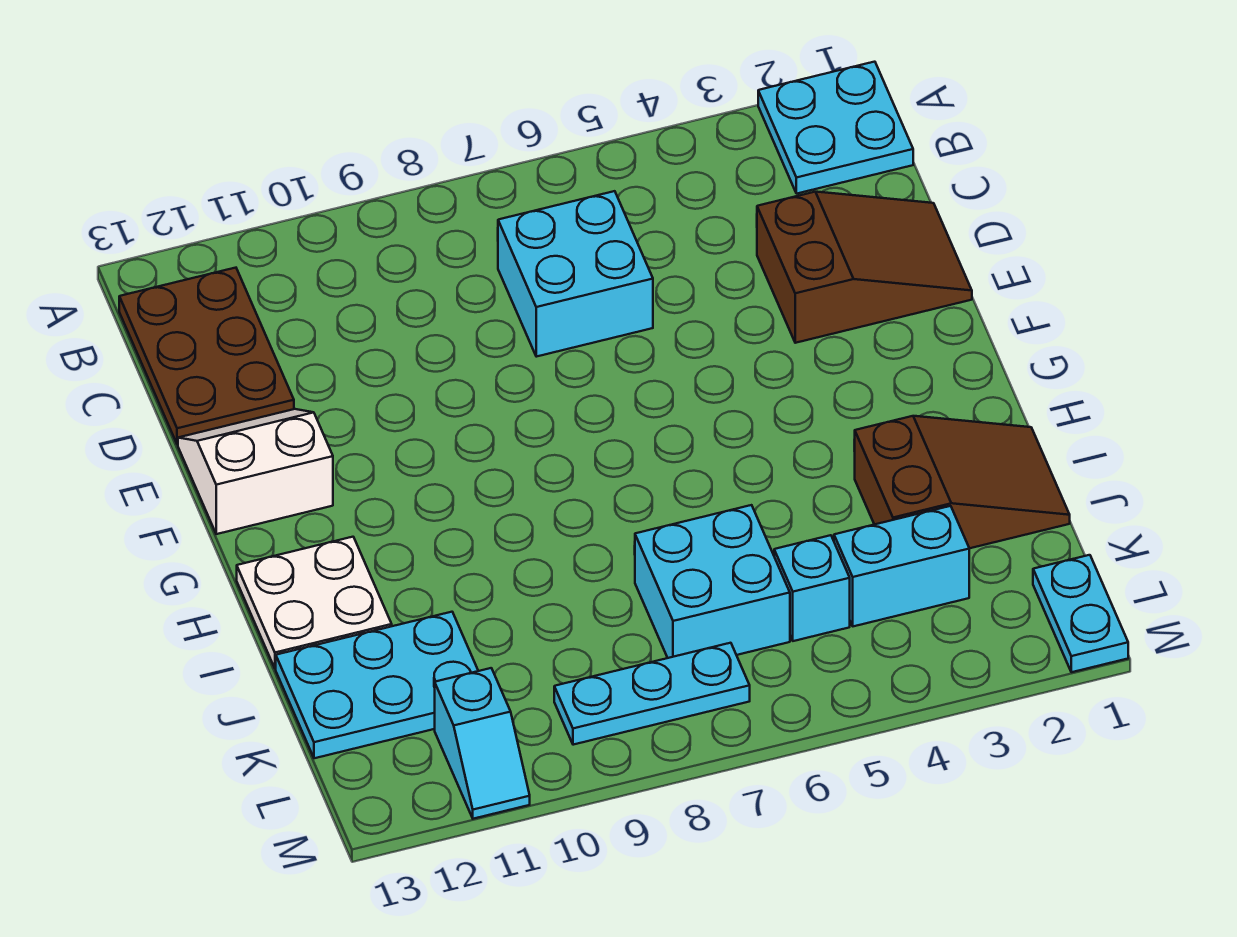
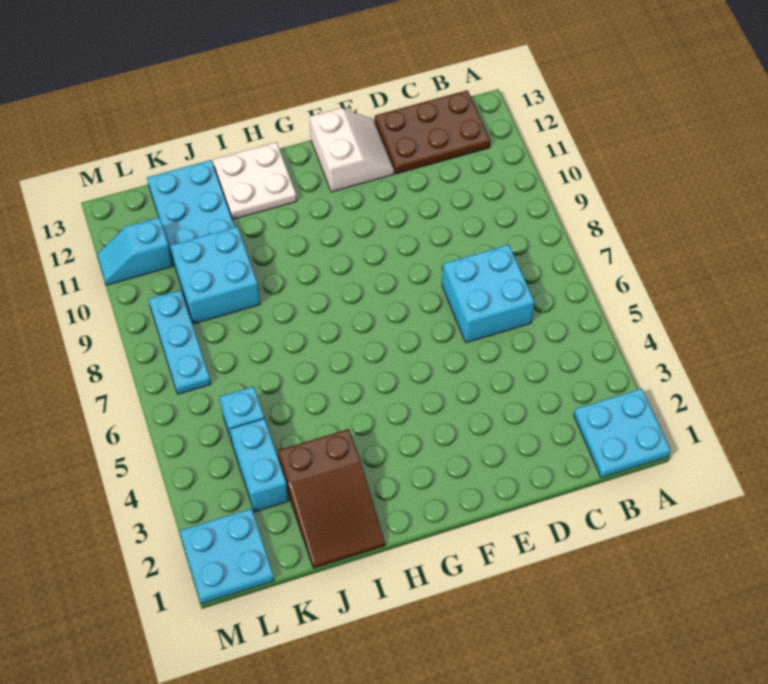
brown 2x3 slope [757,192,972,343] -> none
cyan 2x2 brick [635,505,790,658] -> cyan 2x2 brick moved to [170,226,260,324]
cyan 1x2 plate [1033,555,1128,672] -> cyan 2x2 plate [179,508,274,604]

